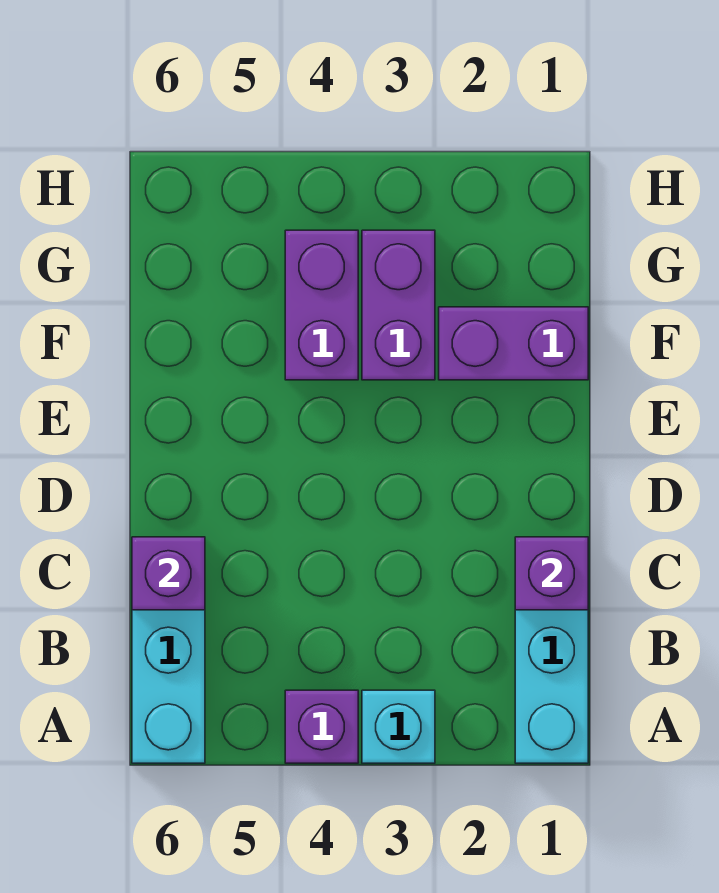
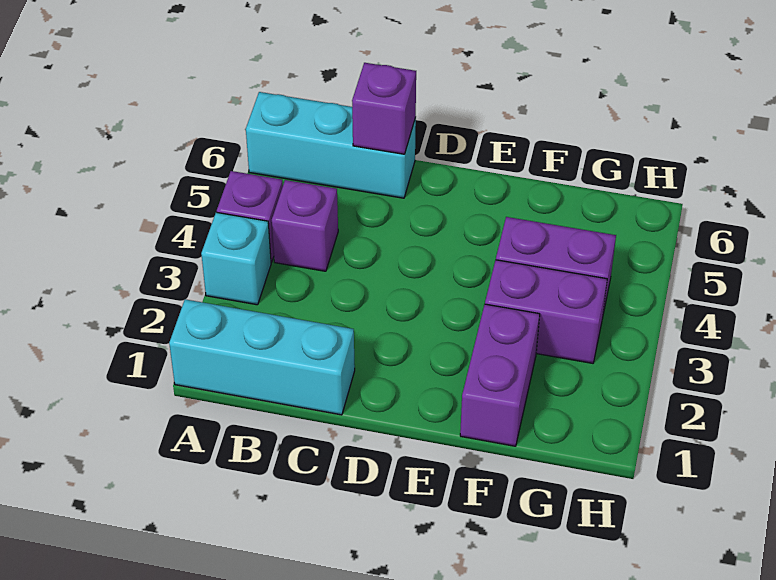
purple 1x1 brick [515,537,588,610] -> purple 1x1 brick moved to [272,180,338,271]

